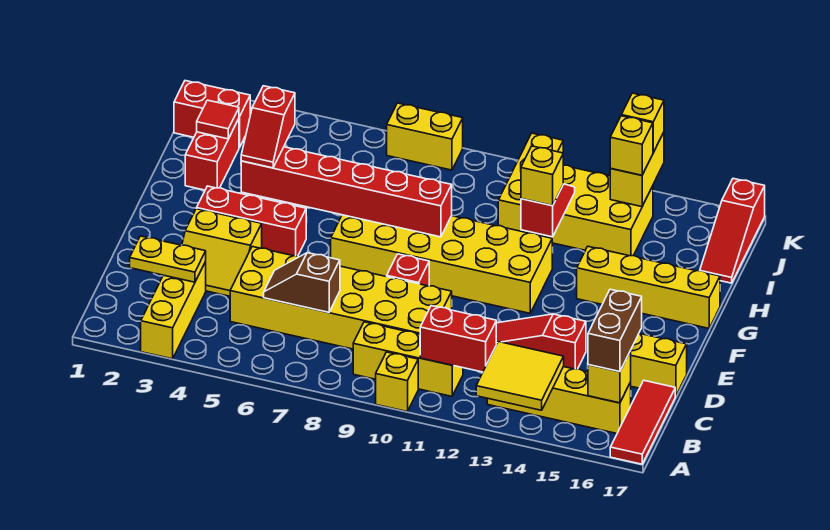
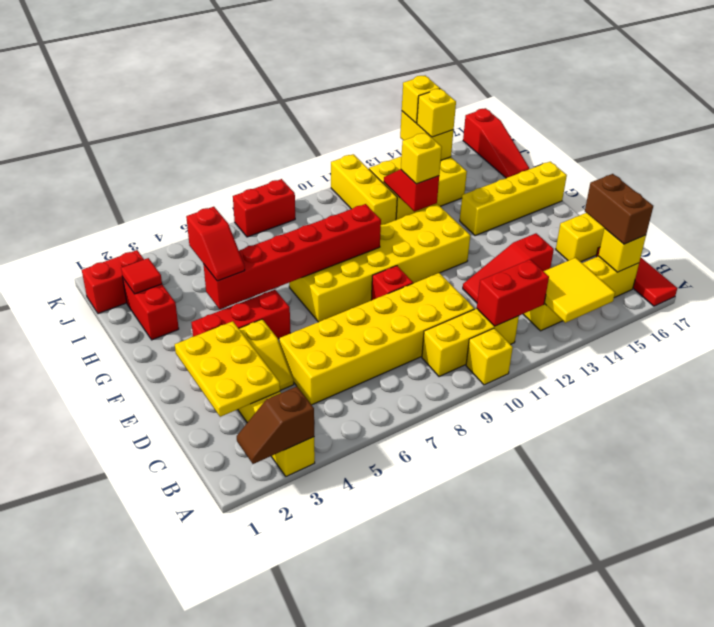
yellow 1x2 plate [130,236,206,282] -> yellow 2x3 plate [175,321,280,417]
brown 1x2 slope [264,253,340,312] -> brown 1x2 slope moved to [237,387,314,464]
yellow 1x2 brick [387,103,463,170] -> red 1x2 brick [233,179,295,237]

